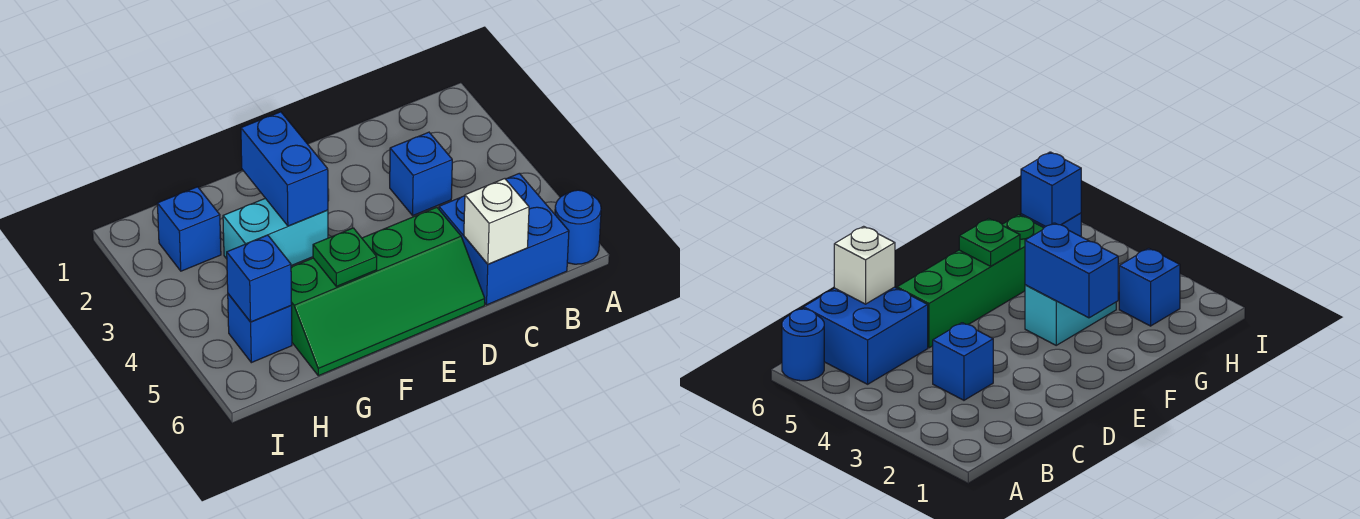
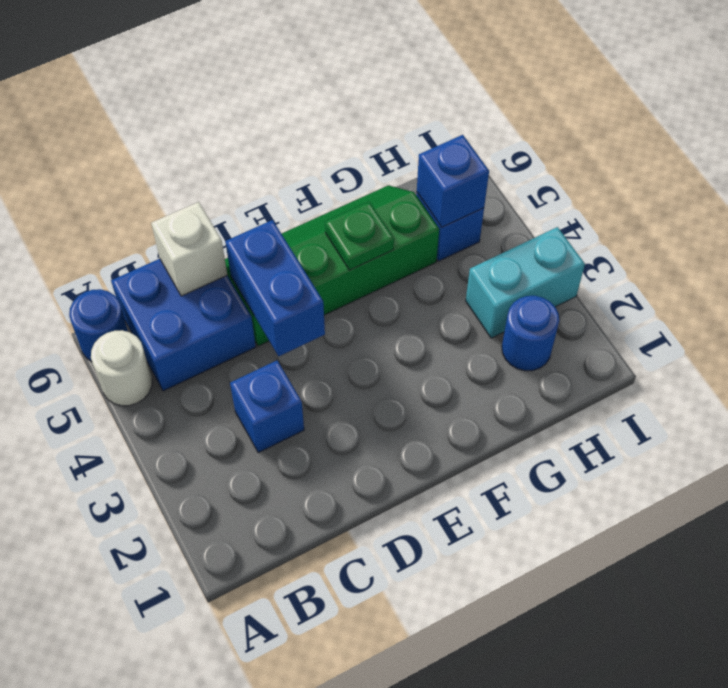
none -> white 1x1 round brick [91,330,152,406]
blue 1x2 brick [241,112,328,226] -> blue 1x2 brick moved to [225,220,325,356]
cyan 1x2 brick [223,198,328,266] -> cyan 1x2 brick moved to [466,227,585,338]
blue 1x1 brick [157,187,221,271] -> blue 1x1 round brick [502,296,559,371]

